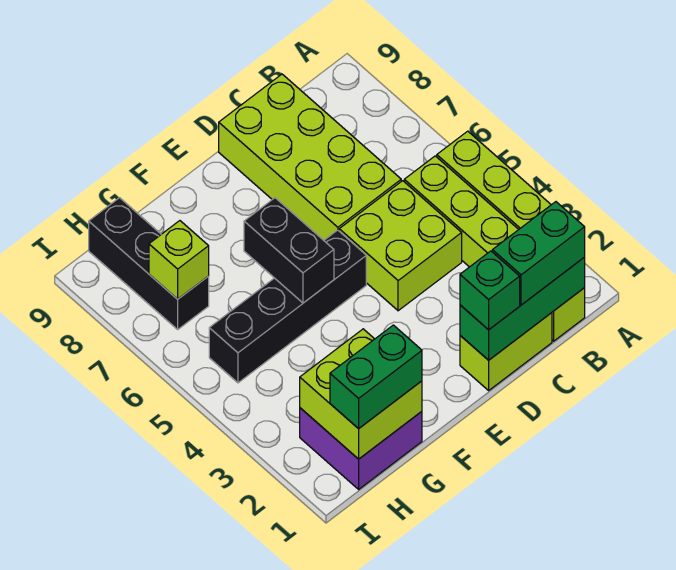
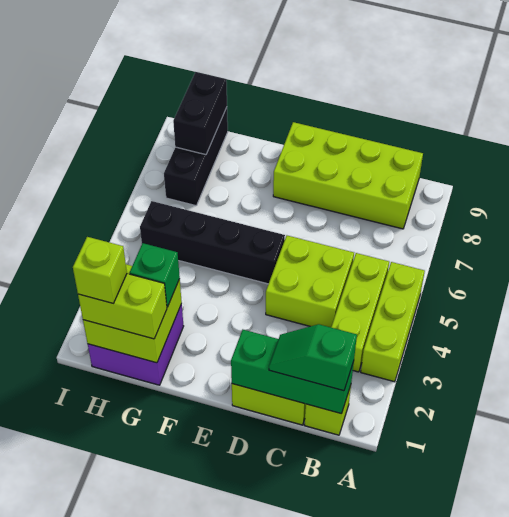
green 1x2 brick [492,202,585,305] -> green 1x2 slope [269,324,357,391]
lime 2x4 brick [219,74,401,240] -> lime 2x4 brick turned to [273,122,423,229]
green 1x1 brick [460,251,520,330] -> green 1x1 brick moved to [130,243,180,307]
black 1x2 brick [244,198,334,303] -> black 1x2 brick moved to [173,72,227,155]
green 1x2 brick [330,325,422,429] -> lime 1x2 brick [78,274,167,339]
lime 1x1 brick [149,221,209,299] -> lime 1x1 brick moved to [73,237,127,303]

